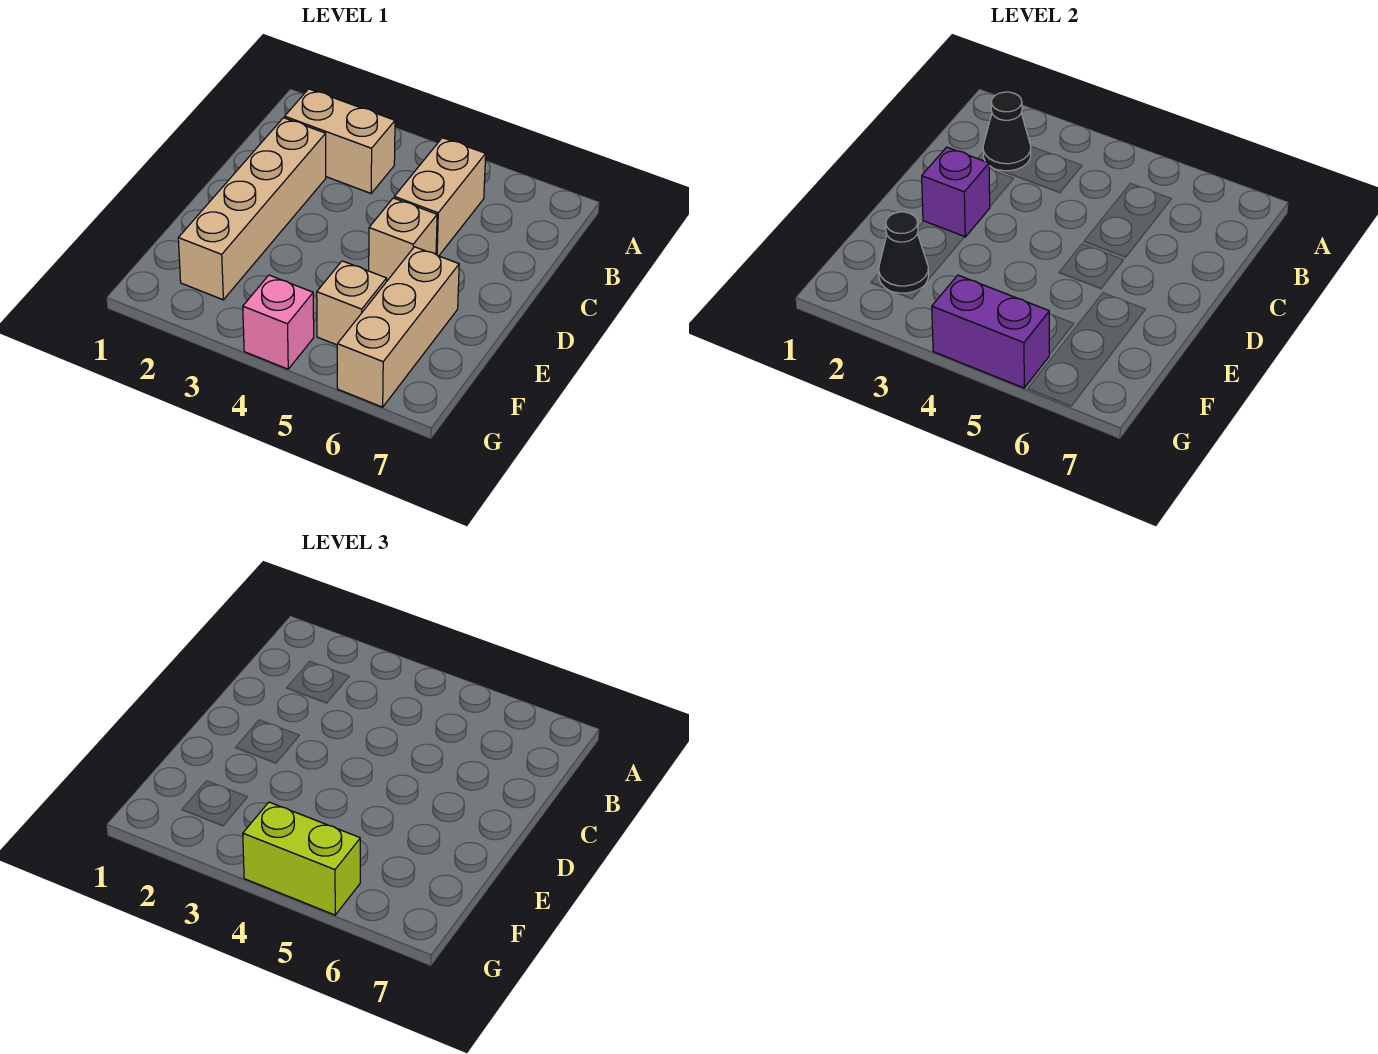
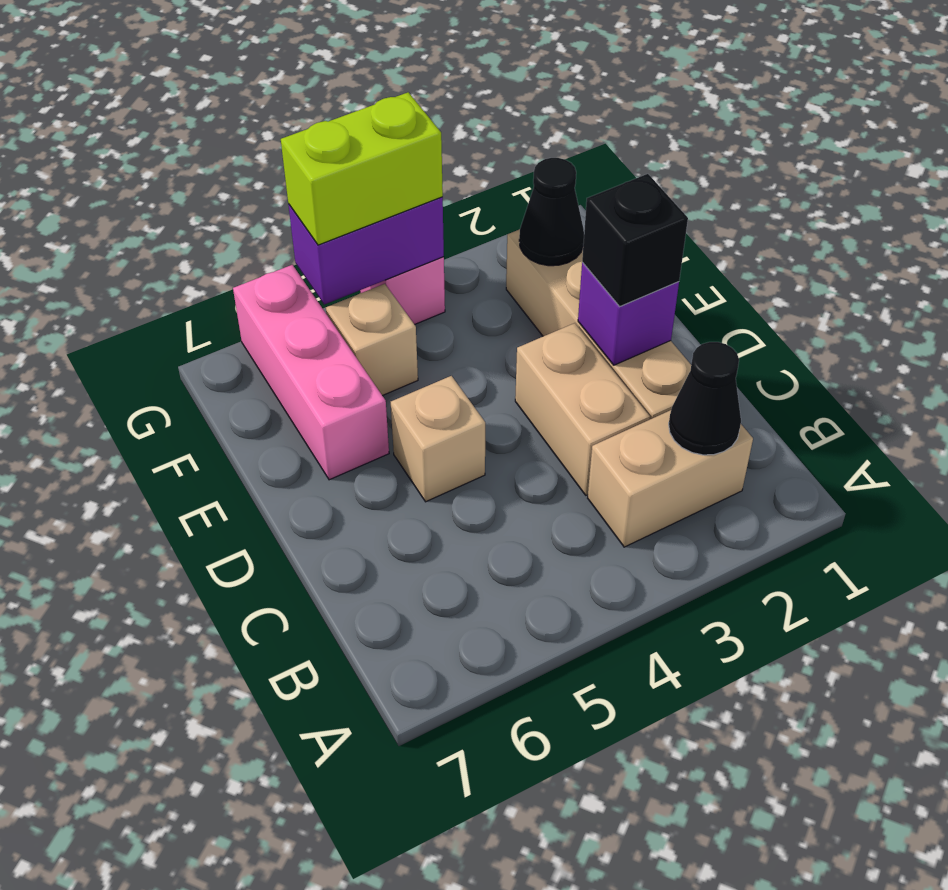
tan 1x2 brick [394,138,486,256] -> tan 1x2 brick moved to [515,323,650,495]
none -> black 1x1 brick [582,174,688,306]
tan 1x3 brick [337,247,459,407] -> pink 1x3 brick [233,265,389,480]

